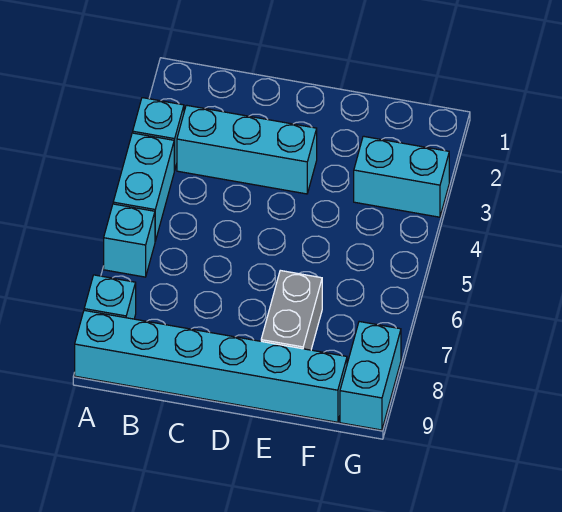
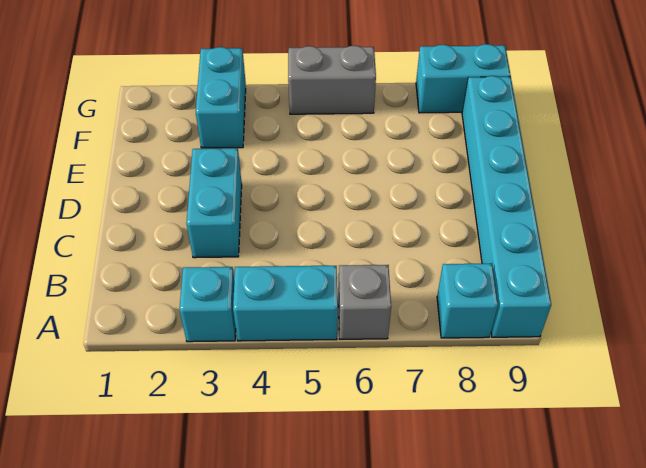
cyan 1x1 brick [104,204,155,277] -> grey 1x1 brick [338,265,391,339]
cyan 1x3 brick [177,105,317,194] -> cyan 1x2 brick [186,148,242,258]
grey 1x2 brick [261,270,322,350] -> grey 1x2 brick moved to [288,46,376,114]

